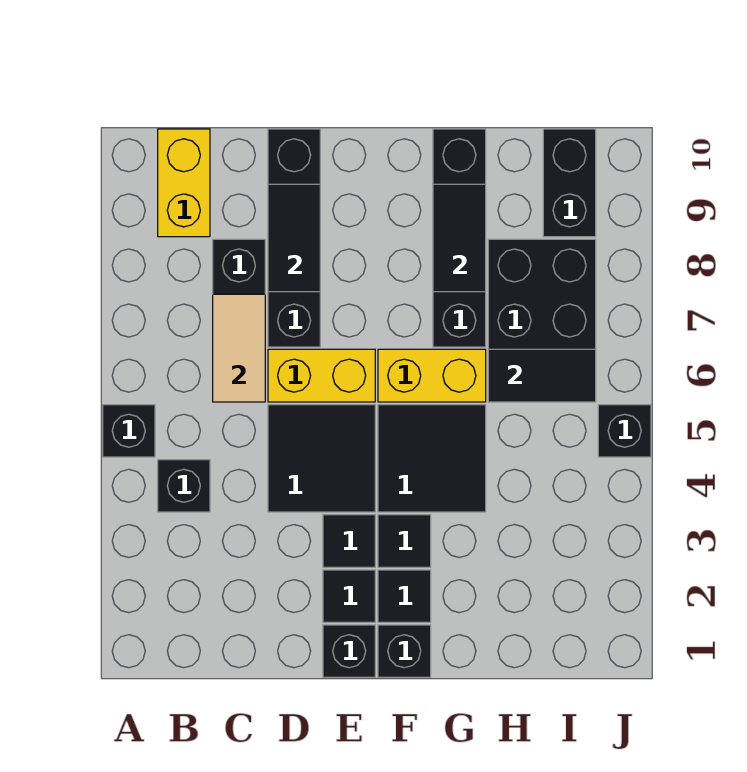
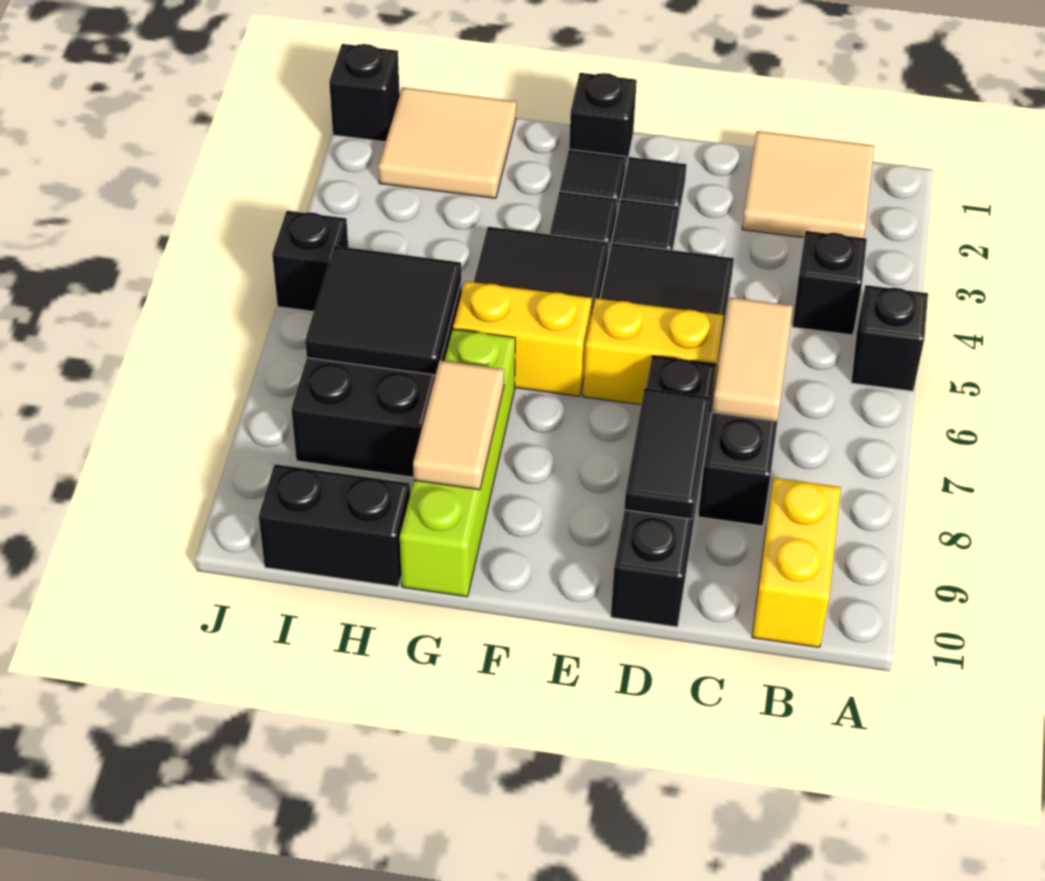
none -> tan 2x2 tile [742,131,874,238]
black 1x1 brick [323,625,375,677] -> black 1x1 brick moved to [329,44,400,142]
black 1x4 brick [433,129,486,347] -> lime 1x4 brick [400,329,515,597]
black 1x2 tile [433,184,486,292] -> tan 1x2 tile [413,361,504,490]
none -> tan 2x2 tile [378,87,516,198]
black 1x2 tile [488,349,596,402] -> black 2x2 tile [305,246,461,375]
black 1x2 brick [543,129,596,237] -> black 1x2 brick turned to [259,464,410,587]

